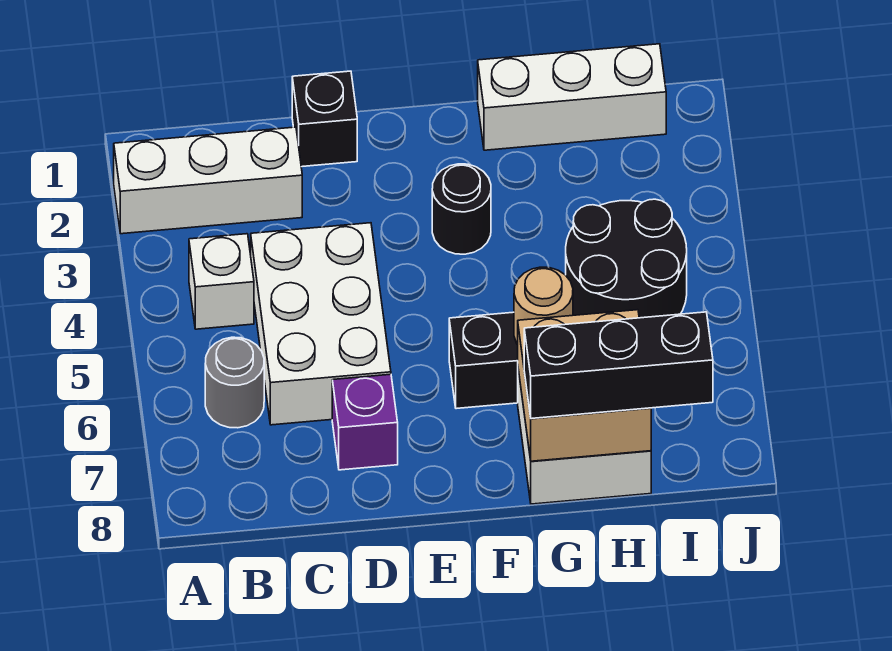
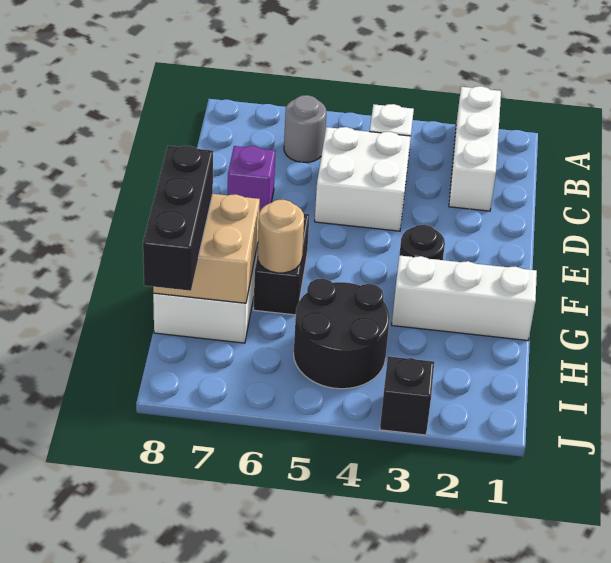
white 2x3 brick [251,223,391,425] -> white 2x2 brick [315,127,411,231]
black 1x1 brick [292,71,357,167] -> black 1x1 brick moved to [380,356,434,435]
white 1x3 brick [478,44,666,150] -> white 1x3 brick turned to [392,255,537,341]

